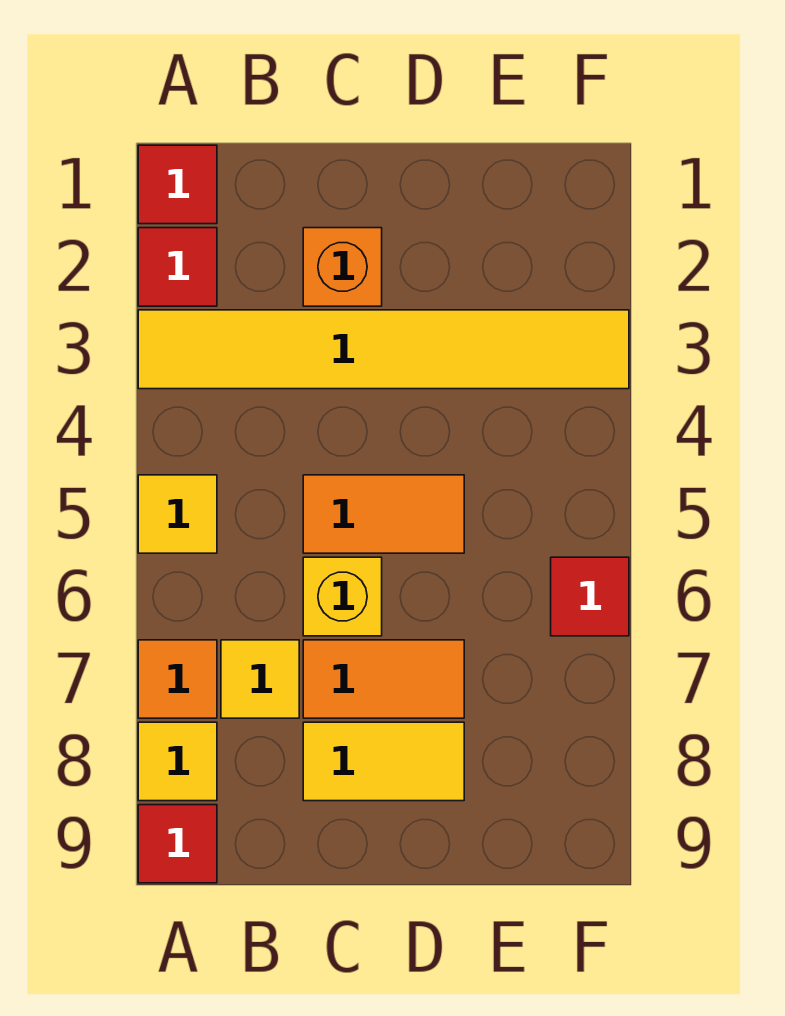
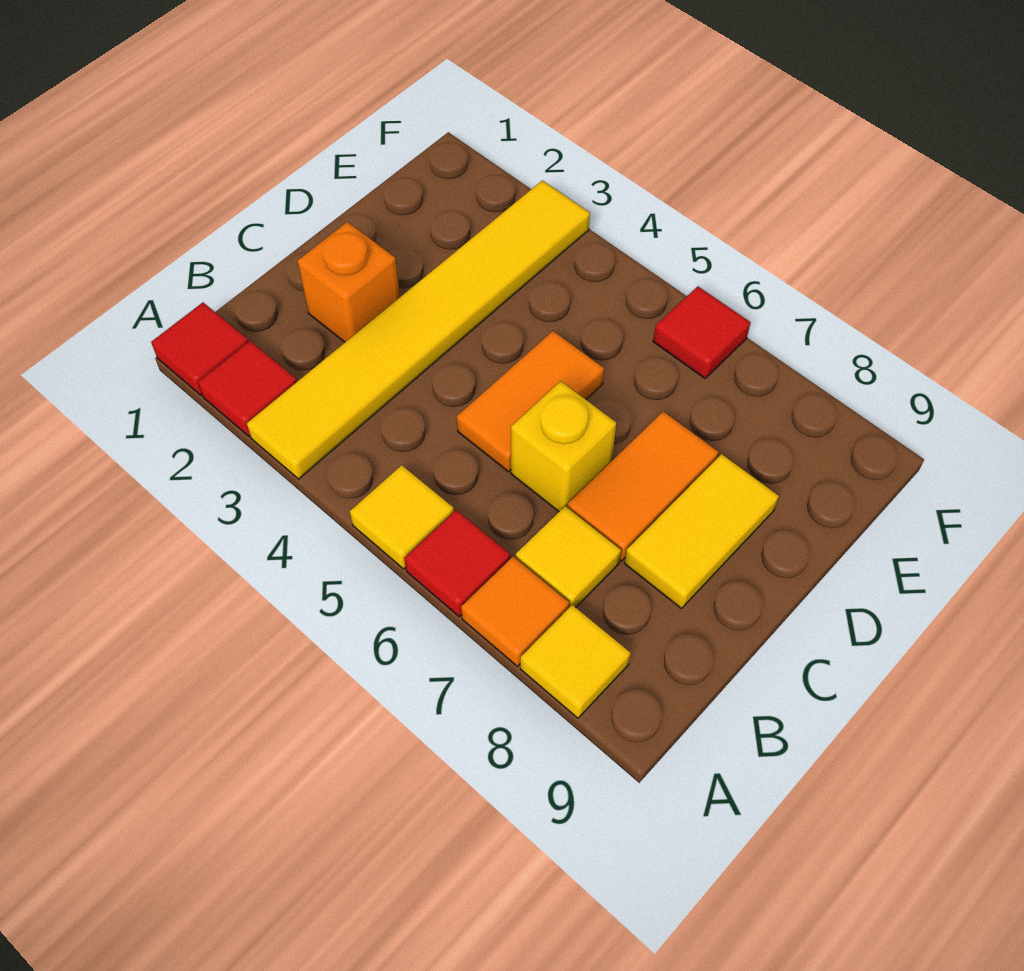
red 1x1 tile [138,805,217,883] -> red 1x1 tile moved to [404,510,510,617]

